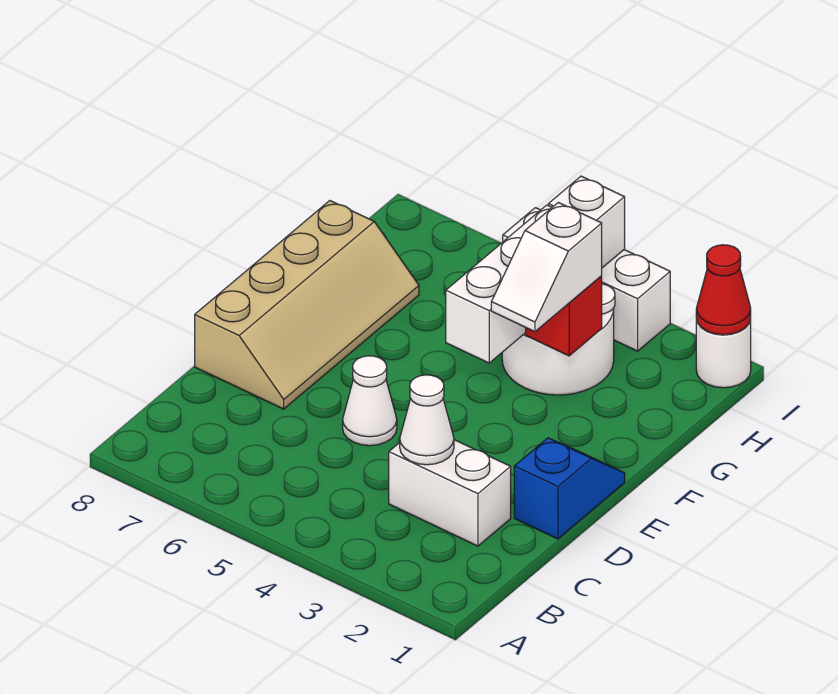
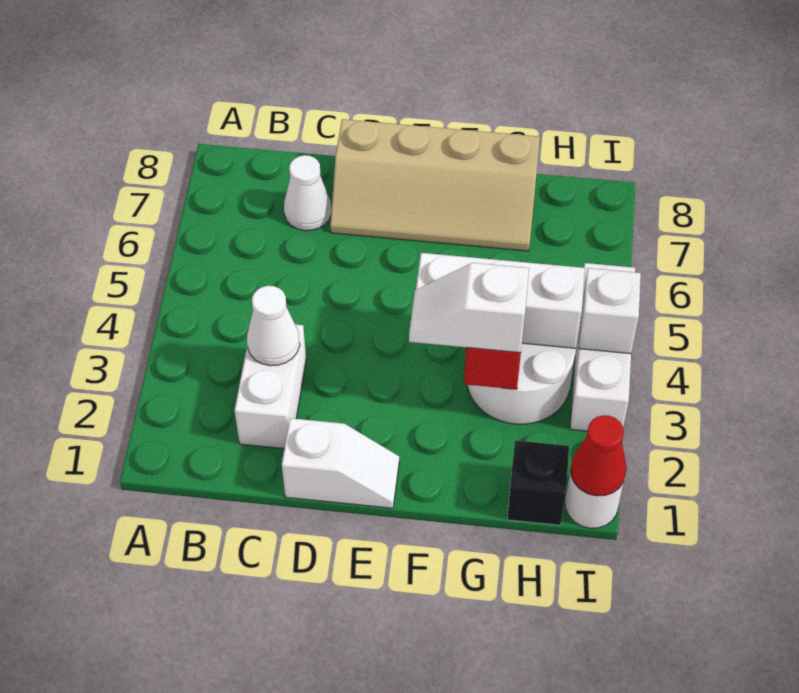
blue 1x2 slope [514,438,625,539] -> white 1x2 slope [282,418,399,508]
white 1x1 cone [343,356,397,446] -> white 1x1 cone moved to [284,155,331,231]
none -> black 1x1 brick [507,440,569,525]

